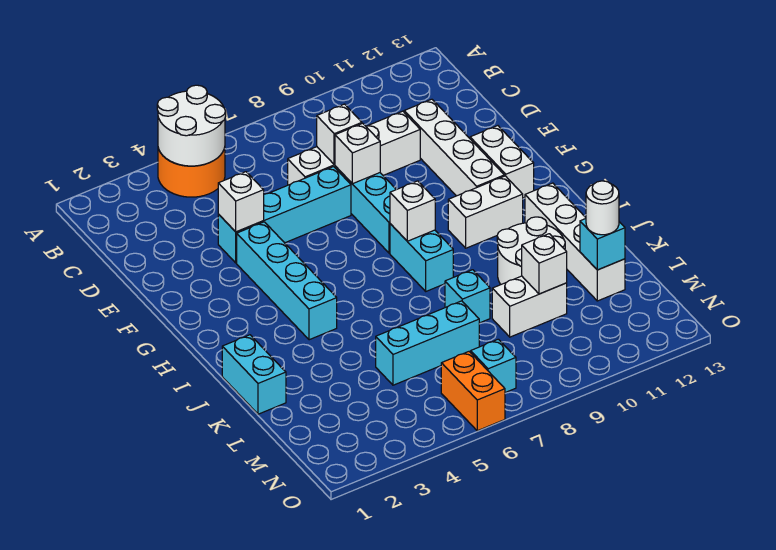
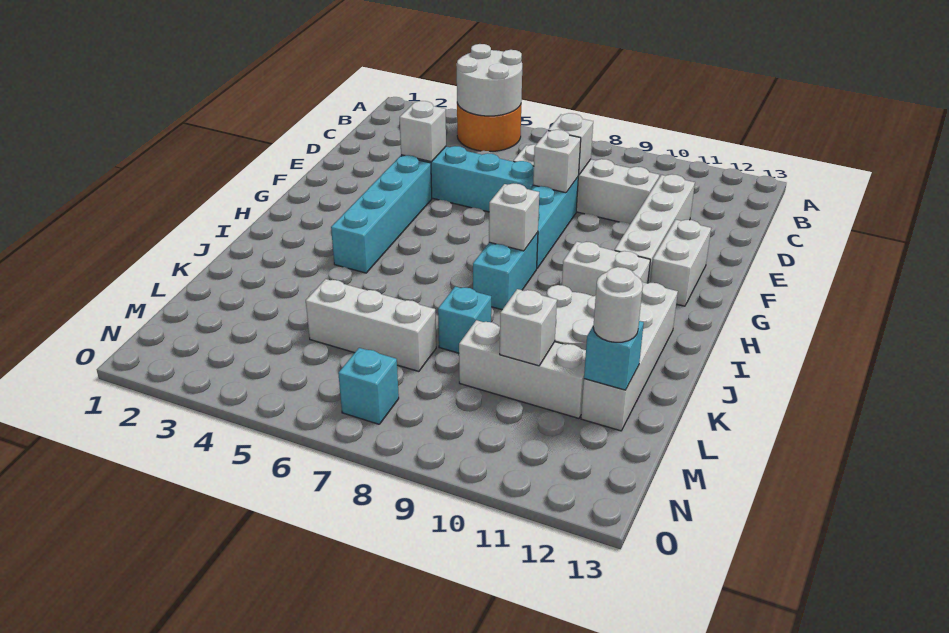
cyan 1x2 brick [222,335,286,414] -> none
cyan 1x3 brick [376,301,479,385] -> white 1x3 brick [306,279,436,371]
white 1x2 brick [492,276,567,337] -> white 1x3 brick [459,320,586,418]
orange 1x2 brick [441,352,505,431] -> none

